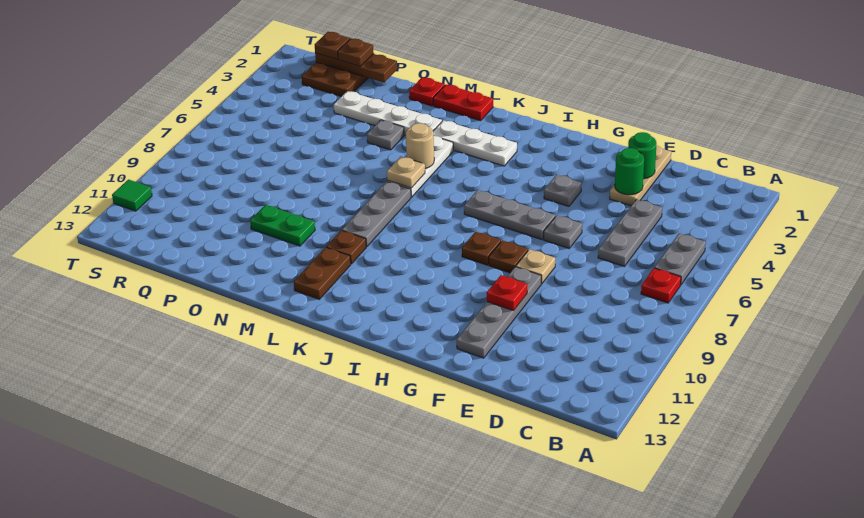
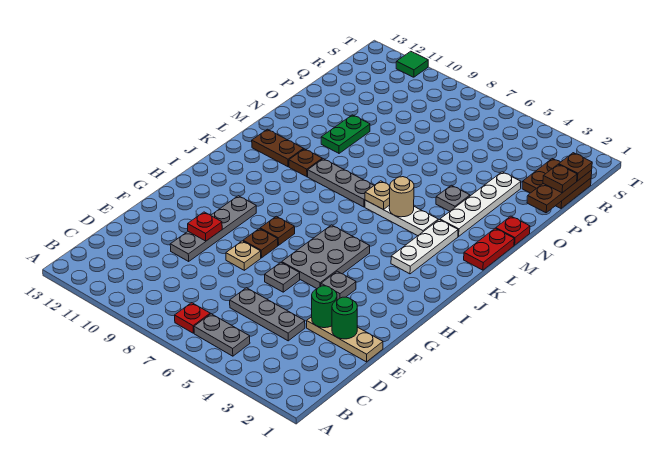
grey 1x4 plate [457,267,541,358] -> grey 1x4 plate turned to [170,196,256,261]
grey 1x3 plate [464,190,555,240] -> grey 2x3 plate [282,225,370,289]

